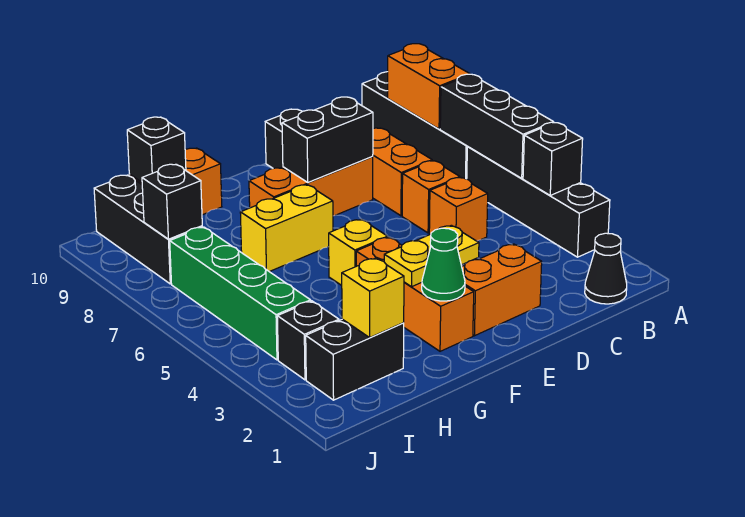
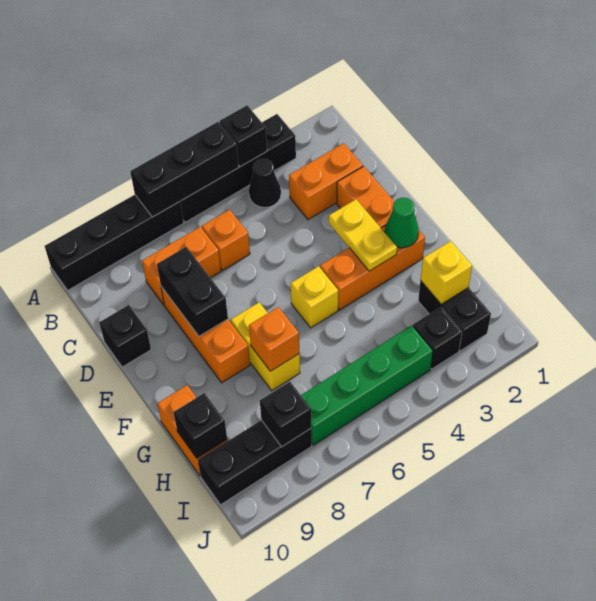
orange 1x2 brick [388,44,470,129] -> orange 1x2 brick moved to [289,143,363,220]
black 1x1 cone [585,233,627,304] -> black 1x1 cone moved to [249,159,281,207]
orange 1x1 brick [429,178,488,241] -> orange 1x1 brick moved to [249,307,299,371]

